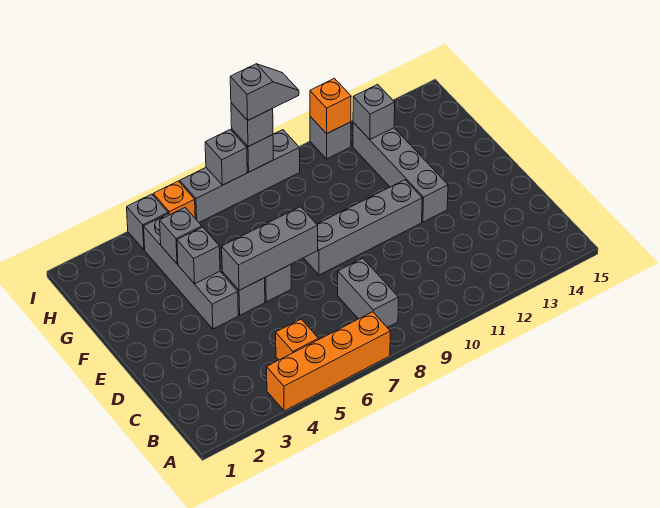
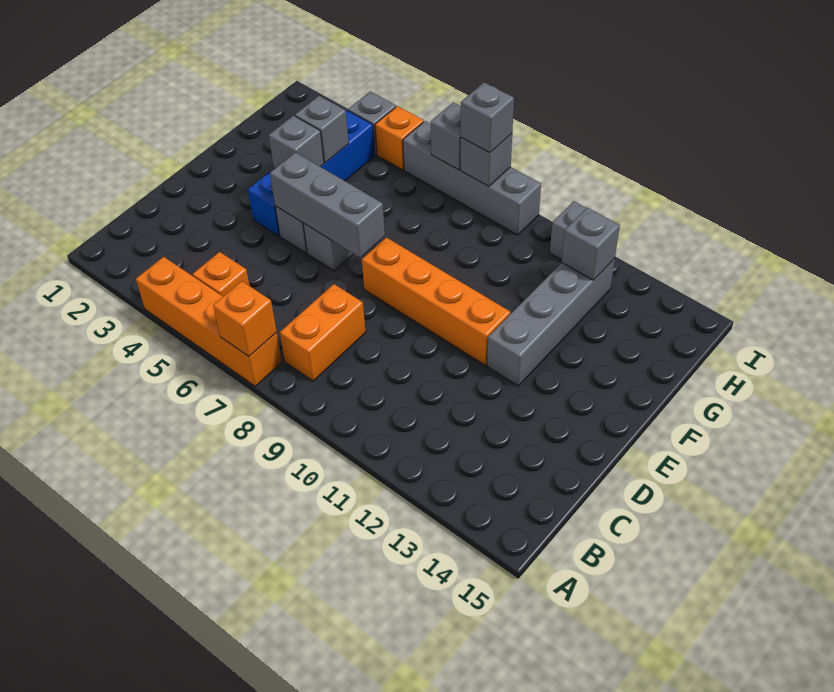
grey 1x2 brick [338,258,398,327] -> orange 1x2 brick [280,284,366,381]
grey 1x4 brick [144,213,238,329] -> blue 1x4 brick [248,110,375,236]
grey 1x4 brick [304,180,422,275] -> orange 1x4 brick [362,237,510,366]
grey 1x2 slope [230,64,299,121] -> none
orange 1x1 brick [310,78,351,134] -> orange 1x1 brick moved to [213,281,277,356]

